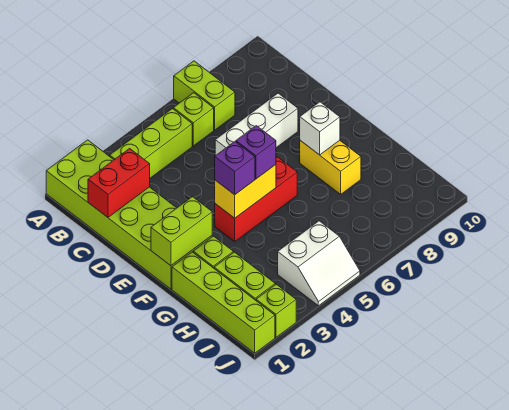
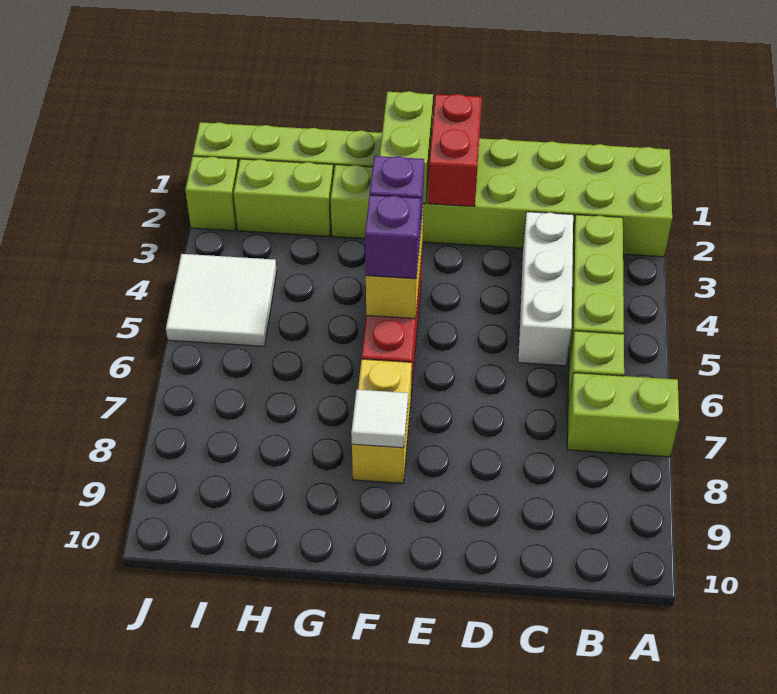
red 1x2 brick [88,149,150,217] -> red 1x2 brick moved to [428,94,482,206]
white 1x3 brick [215,93,298,156] -> white 1x3 brick moved to [518,212,573,366]
yellow 1x2 brick [300,140,361,194] -> yellow 1x2 brick turned to [352,359,412,483]
white 1x1 brick [300,102,340,155] -> white 1x1 tile [351,390,408,448]
white 2x2 slope [278,221,360,306] -> white 2x2 tile [166,254,277,346]

